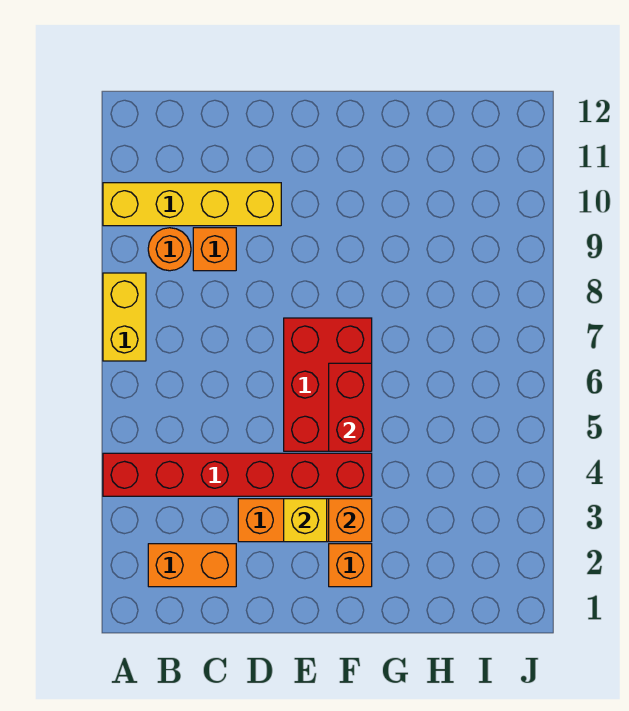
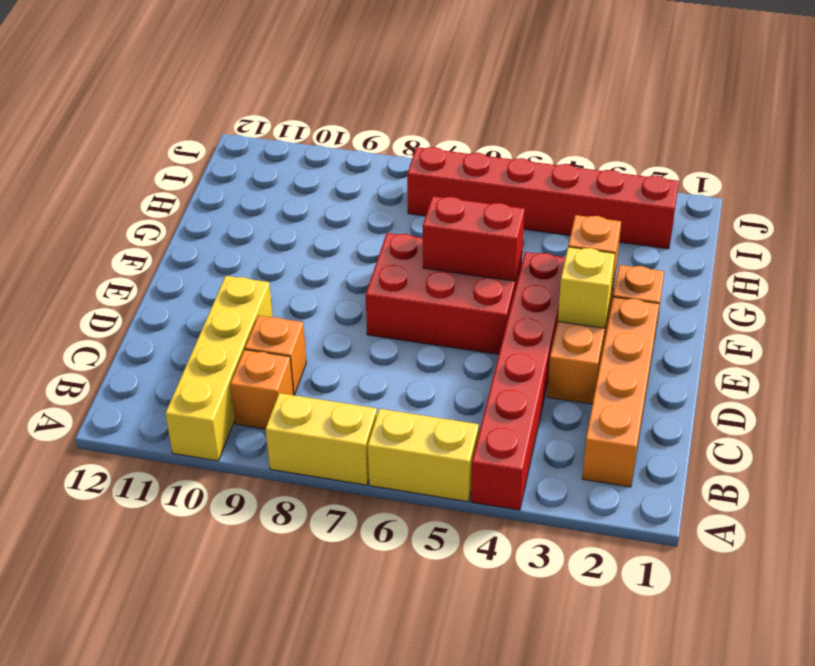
none -> yellow 1x2 brick [368,409,479,502]
orange 1x2 brick [148,544,236,587] -> orange 1x4 brick [582,297,659,487]
orange 1x1 round brick [148,228,191,271] -> orange 1x1 brick [230,350,294,429]
none -> red 1x6 brick [407,147,679,249]

